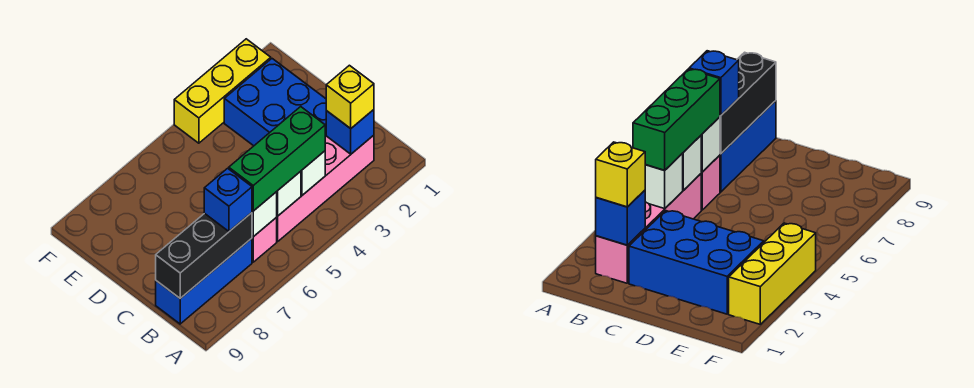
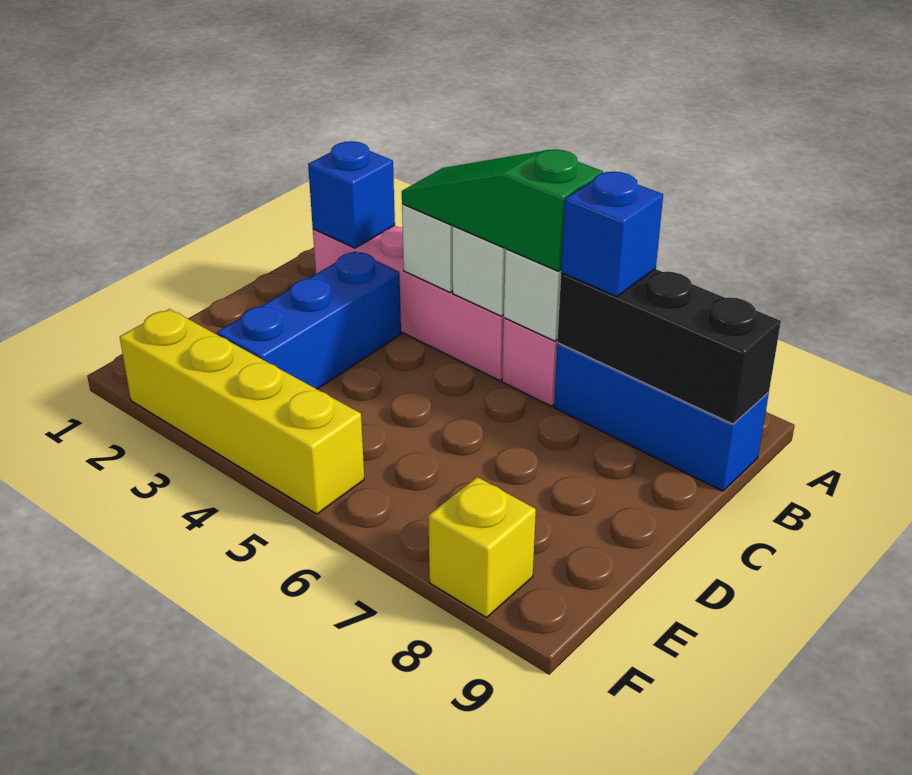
yellow 1x1 brick [326,65,374,129] -> yellow 1x1 brick moved to [429,477,536,618]
green 1x3 brick [229,107,325,211] -> green 1x3 slope [402,149,603,271]
blue 2x3 brick [224,59,326,146] -> blue 1x3 brick [217,251,401,389]
yellow 1x3 brick [174,39,271,143] -> yellow 1x4 brick [120,309,364,514]

